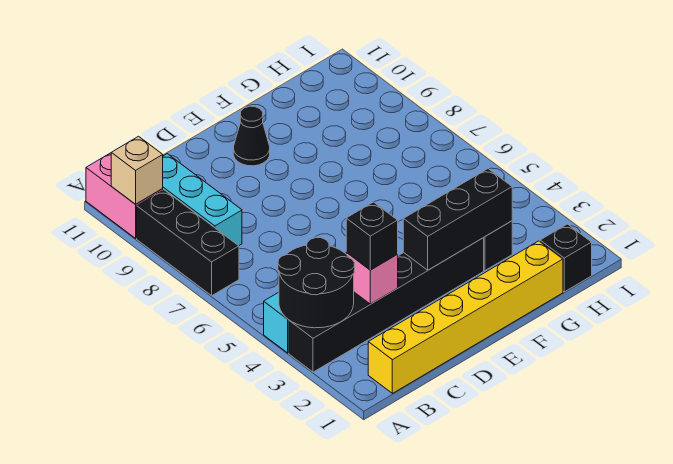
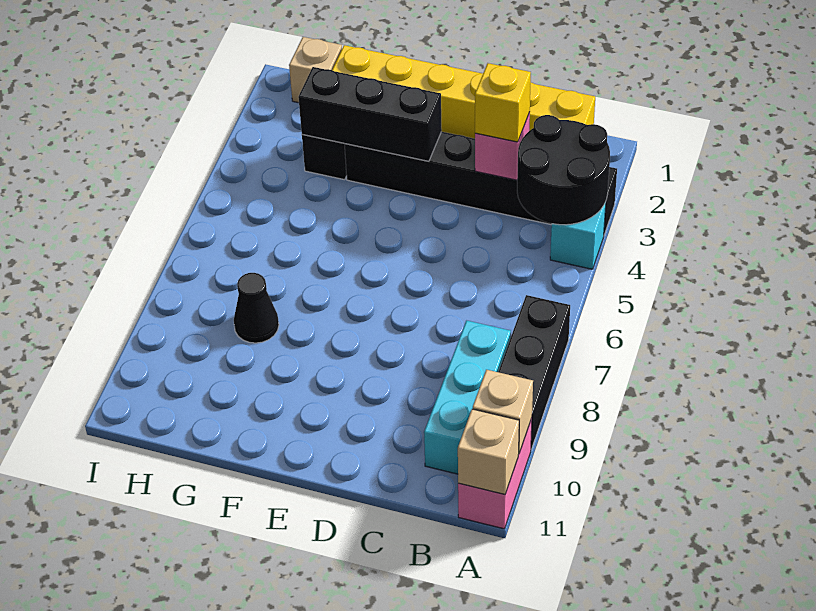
none -> tan 1x1 brick [458,409,519,495]
black 1x1 brick [346,202,398,270] -> yellow 1x1 brick [475,63,531,142]
black 1x1 cone [233,106,270,166] -> black 1x1 cone moved to [234,273,279,343]
black 1x1 brick [540,224,592,292] -> tan 1x1 brick [289,37,342,103]

